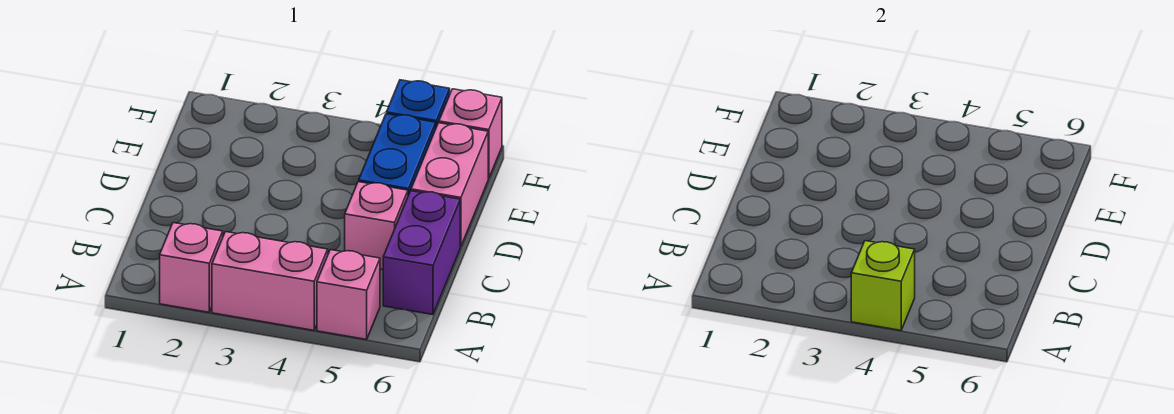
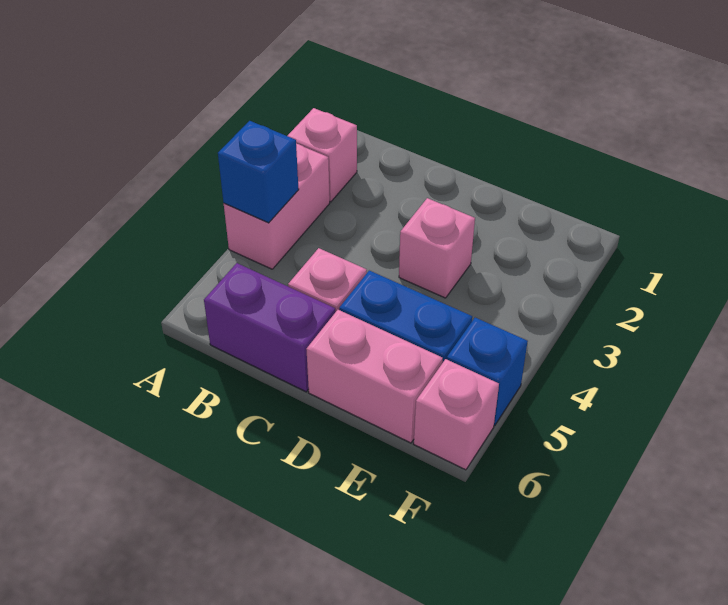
lime 1x1 brick [851,241,915,330] -> blue 1x1 brick [218,121,299,223]
pink 1x1 brick [317,250,380,339] -> pink 1x1 brick moved to [399,198,475,298]

